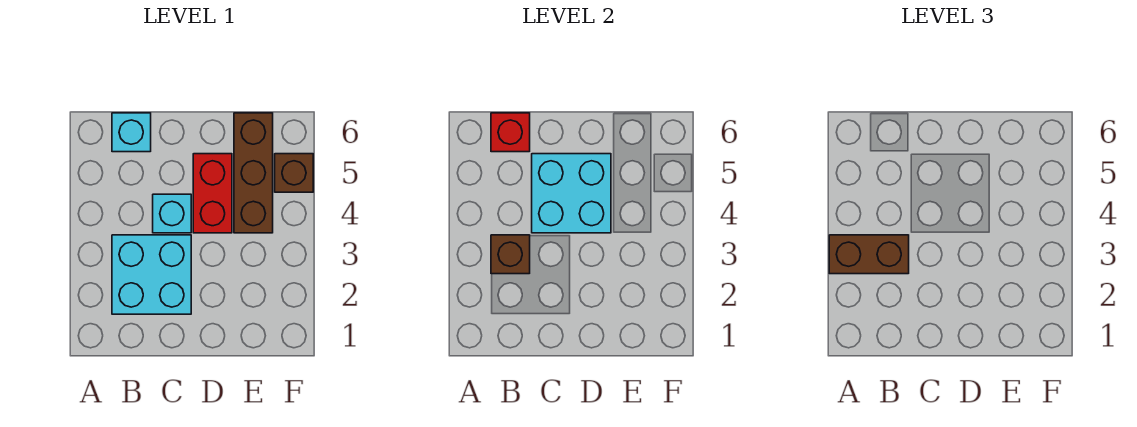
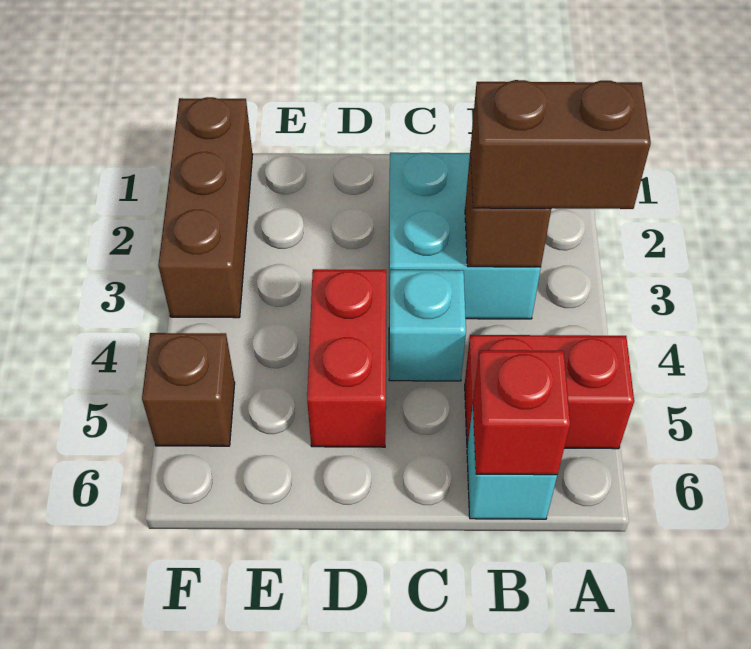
none -> red 1x2 brick [465,335,634,449]
cyan 2x2 brick [532,154,611,233] -> none
brown 1x3 brick [234,113,273,233] -> brown 1x3 brick moved to [158,97,253,318]

